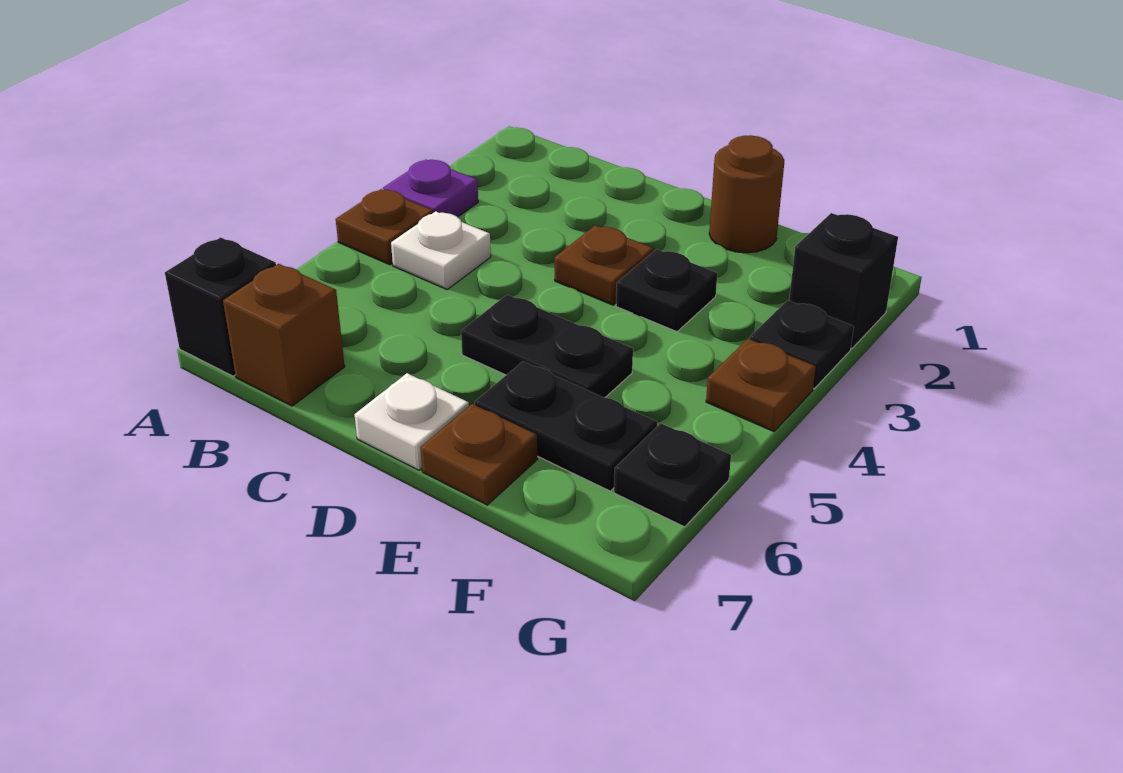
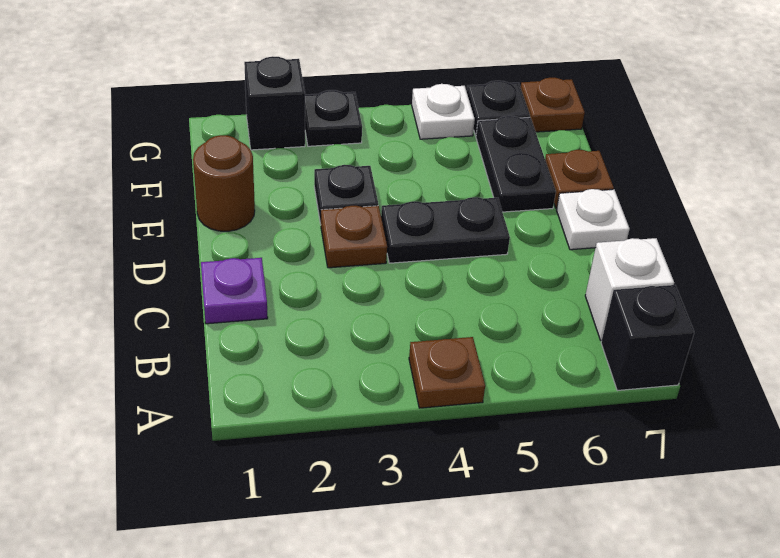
purple 1x1 plate [383,160,478,217] -> purple 1x1 plate moved to [201,258,268,324]
white 1x1 plate [391,211,491,289] -> white 1x1 plate moved to [412,84,475,139]
brown 1x1 brick [223,264,345,406] -> white 1x1 brick [585,238,674,340]
black 1x2 plate [461,295,633,398] -> black 1x2 plate turned to [381,197,510,263]
brown 1x1 plate [706,339,816,432] -> brown 1x1 plate moved to [521,78,585,132]

